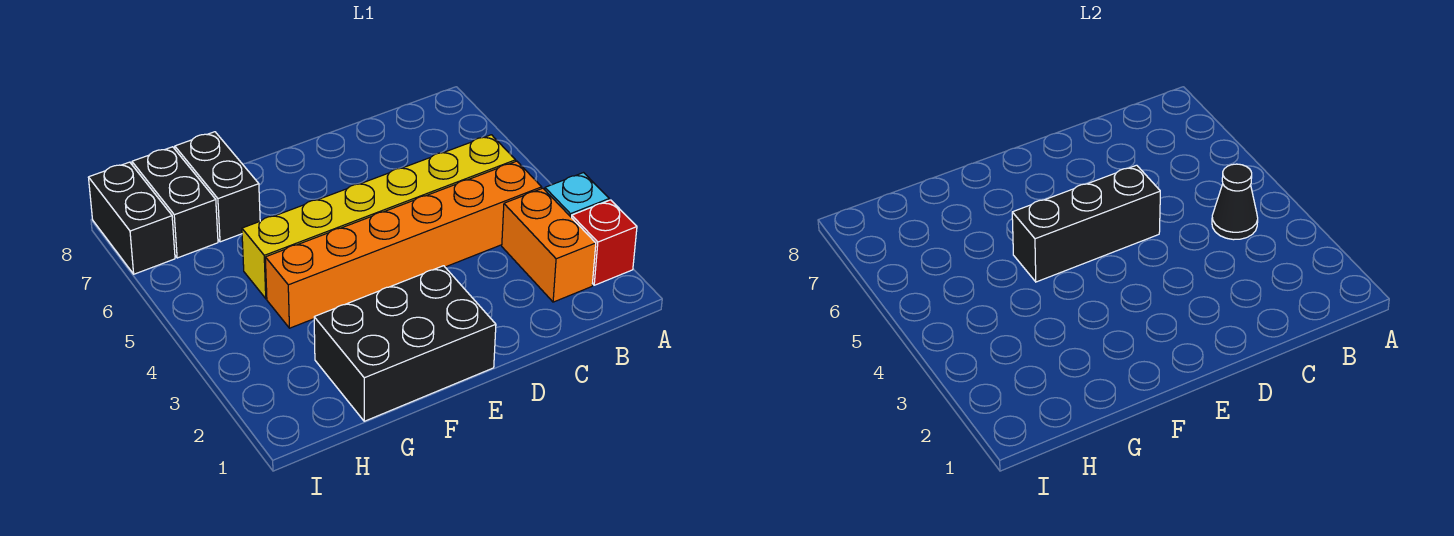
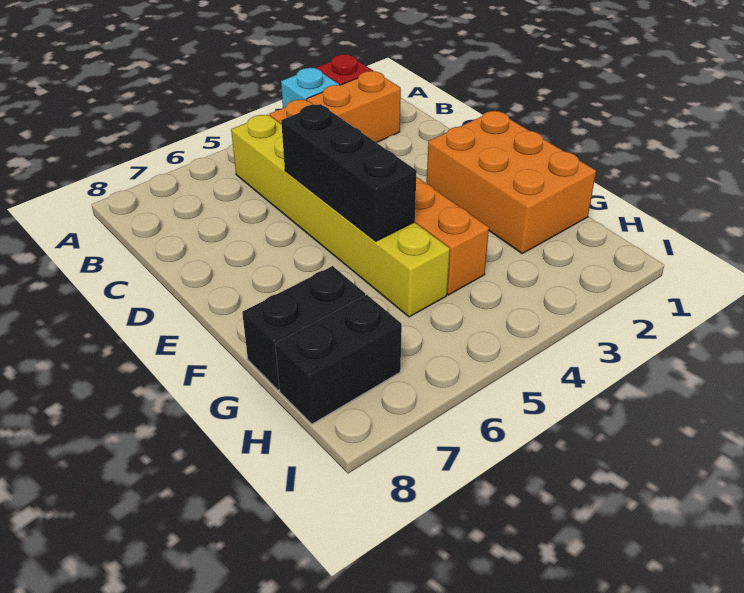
black 1x1 cone [1212,164,1258,240] -> none
black 2x3 brick [314,266,496,421] -> orange 2x3 brick [427,111,596,253]
black 1x2 brick [88,162,175,274] -> none

